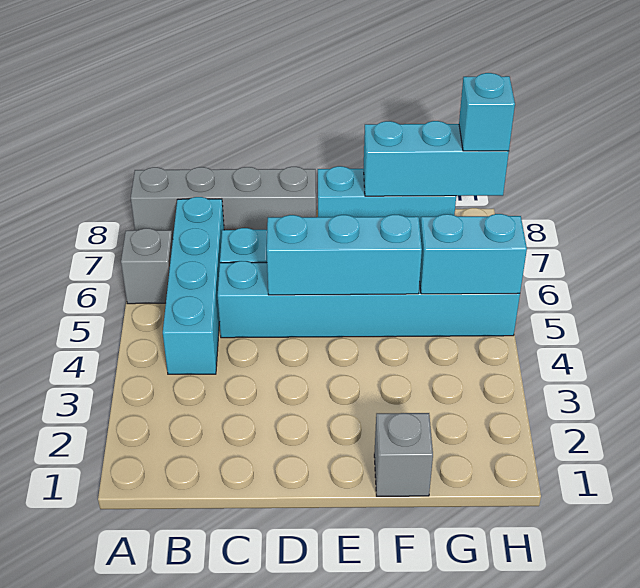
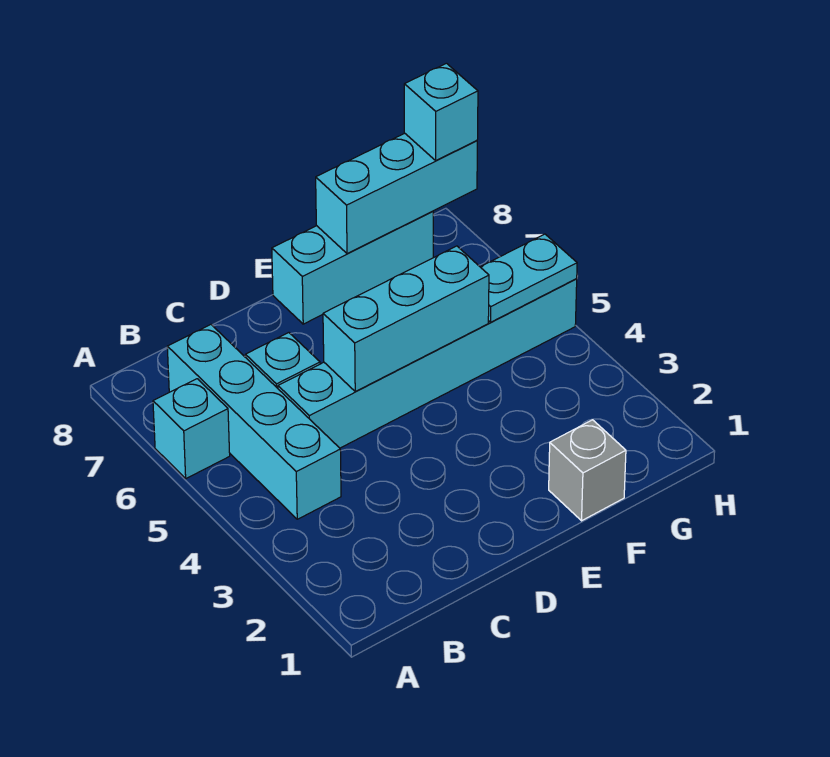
grey 1x1 brick [121,228,173,304] -> cyan 1x1 brick [153,379,230,478]
grey 1x4 brick [131,167,316,239] -> none
cyan 1x2 brick [420,214,527,294] -> cyan 1x2 plate [481,234,577,322]

